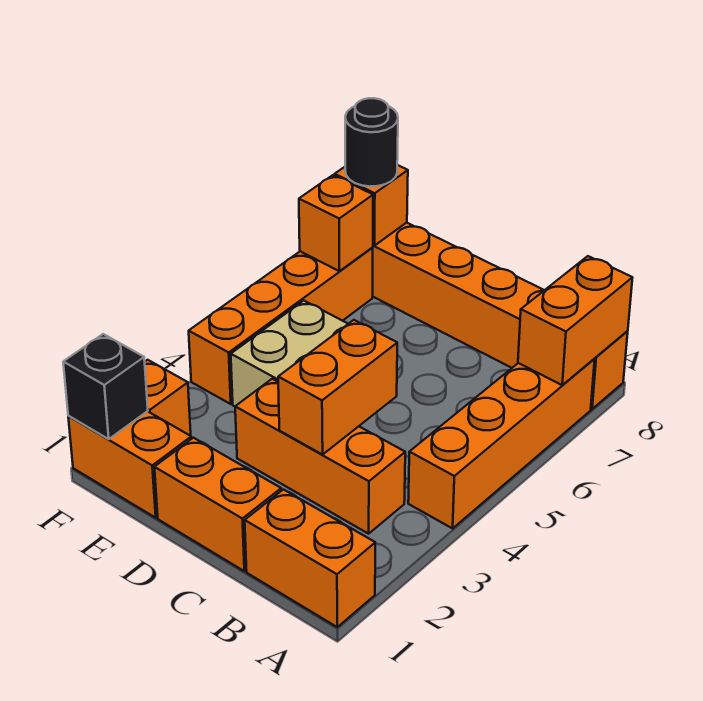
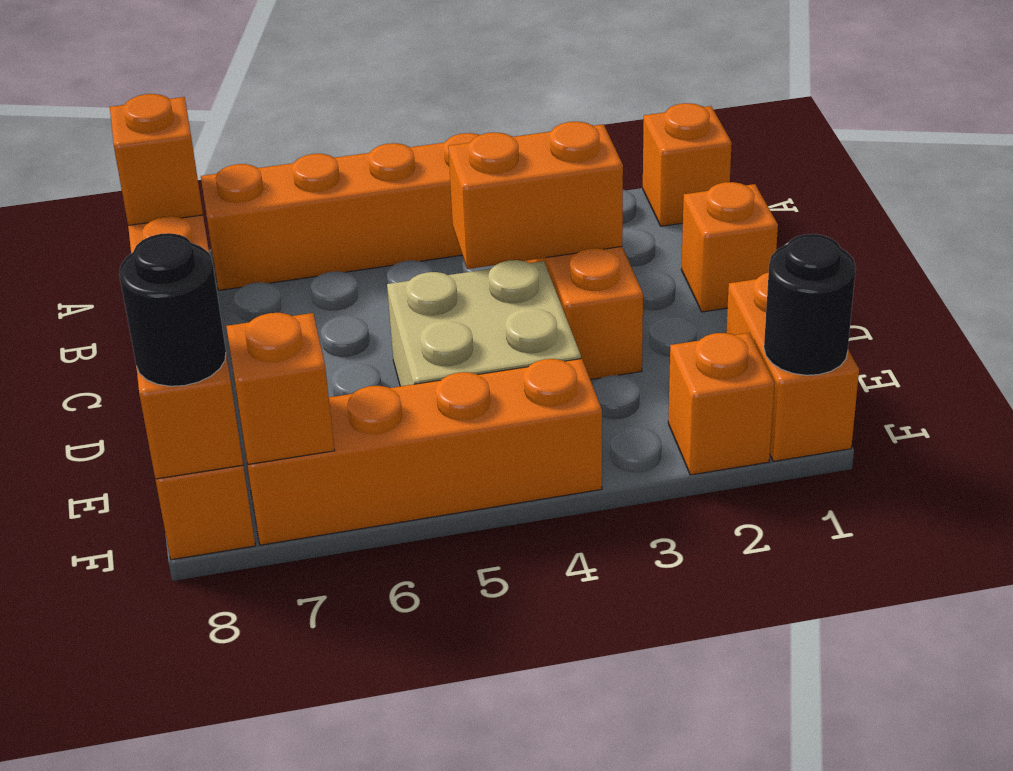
orange 1x2 brick [245,490,375,627] -> orange 1x1 brick [643,103,732,226]
orange 1x2 brick [518,256,632,385] -> orange 1x1 brick [110,94,203,225]
orange 1x2 brick [154,438,281,571] -> orange 1x1 brick [681,182,778,312]
black 1x1 brick [63,334,148,439] -> black 1x1 round brick [764,234,856,375]

